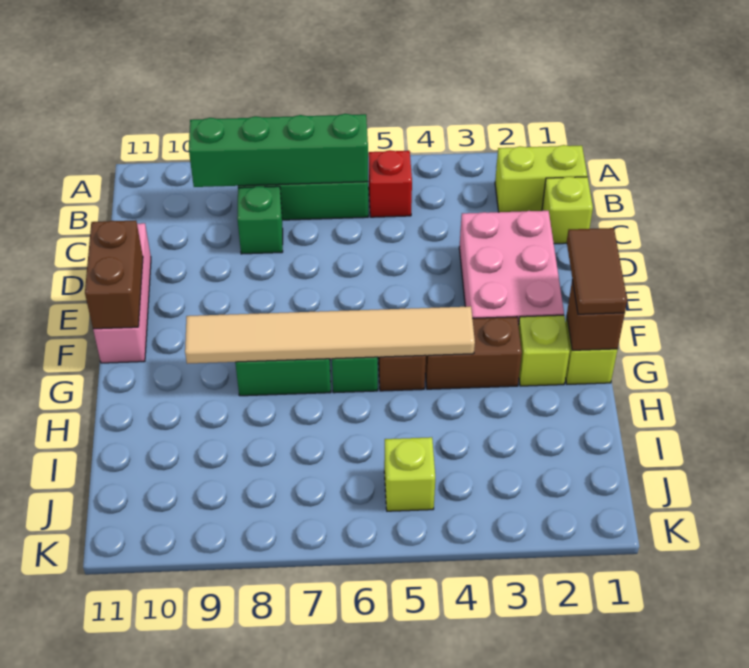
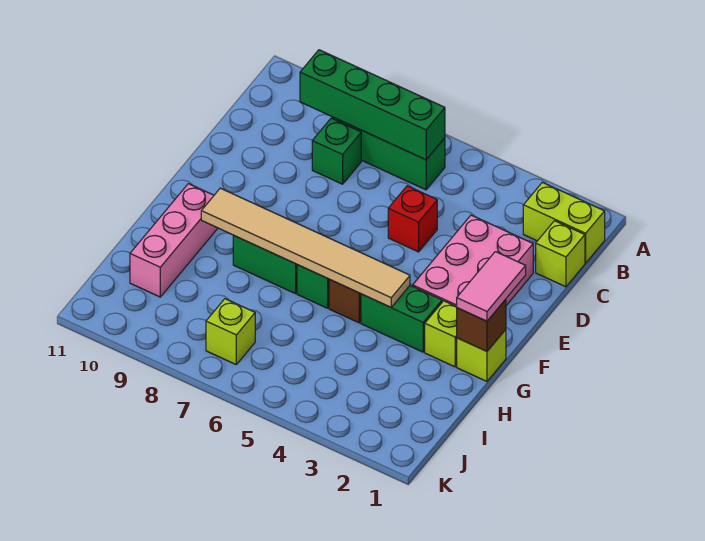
red 1x1 brick [369,150,412,217] -> red 1x1 brick moved to [388,186,437,252]
pink 1x3 brick [93,223,151,363] -> pink 1x3 brick moved to [130,184,218,297]
brown 1x2 brick [85,220,143,329] -> none
brown 1x2 tile [567,228,627,314] -> pink 1x2 tile [457,252,526,321]
brown 1x2 brick [425,317,522,389] -> green 1x2 brick [361,286,442,352]
lime 1x1 brick [384,437,435,511] -> lime 1x1 brick moved to [206,299,255,364]

